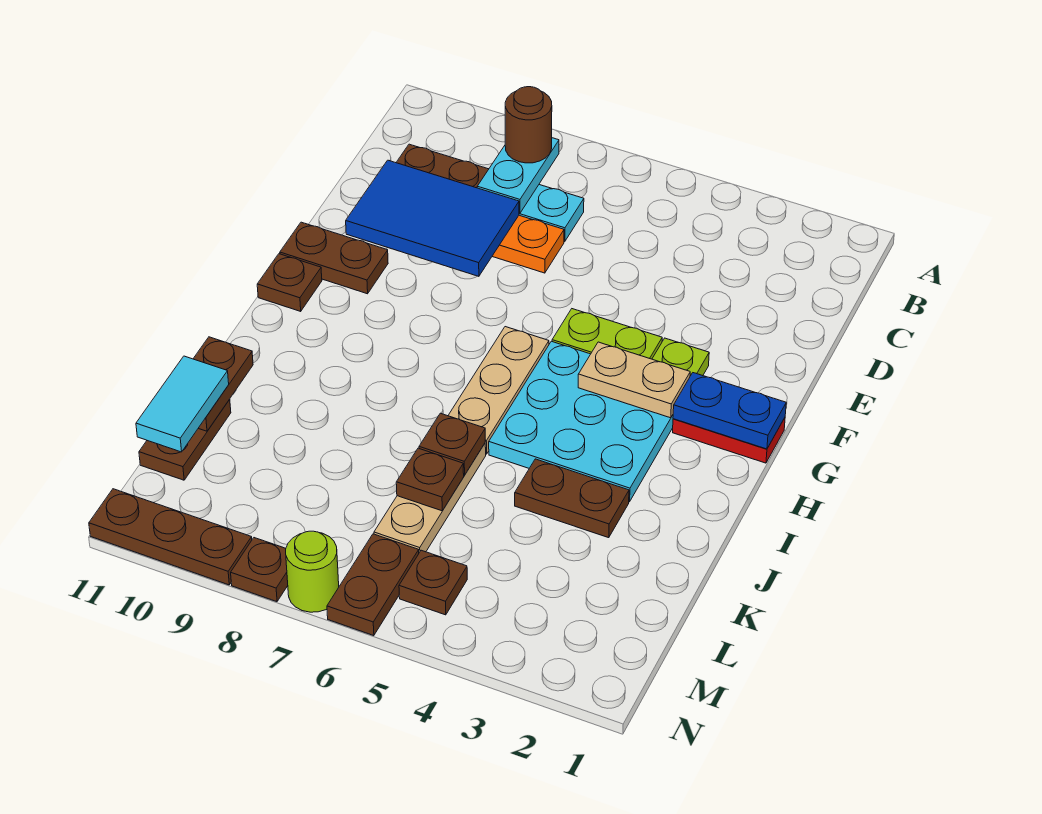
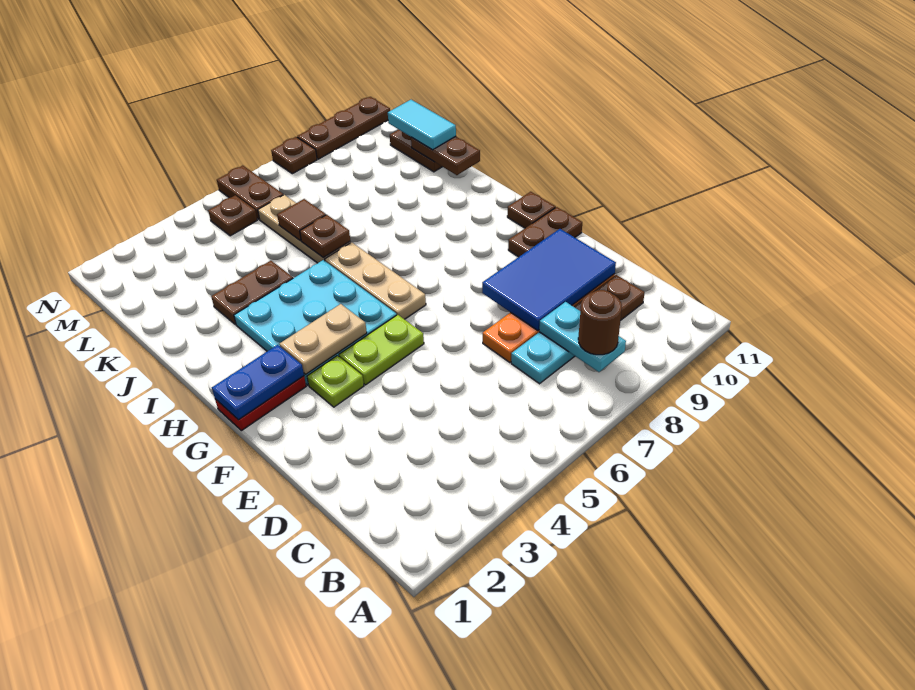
brown 1x1 plate [396,448,464,511] -> brown 1x1 tile [277,199,326,241]
lime 1x1 round brick [286,531,339,612] -> none

